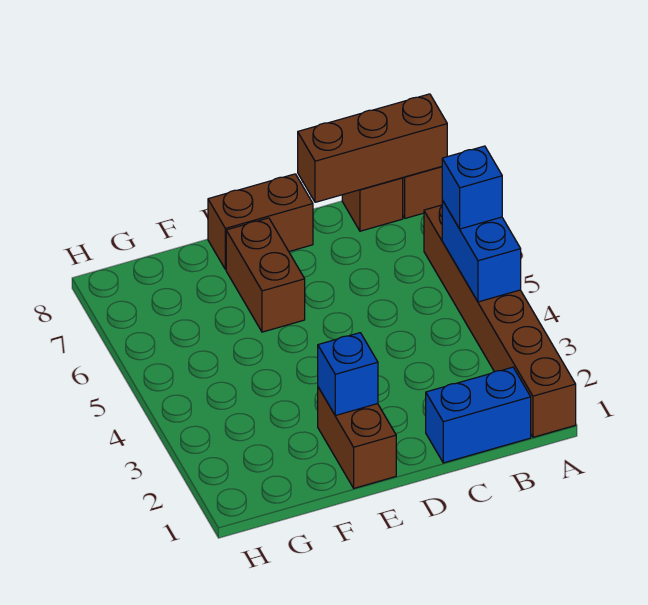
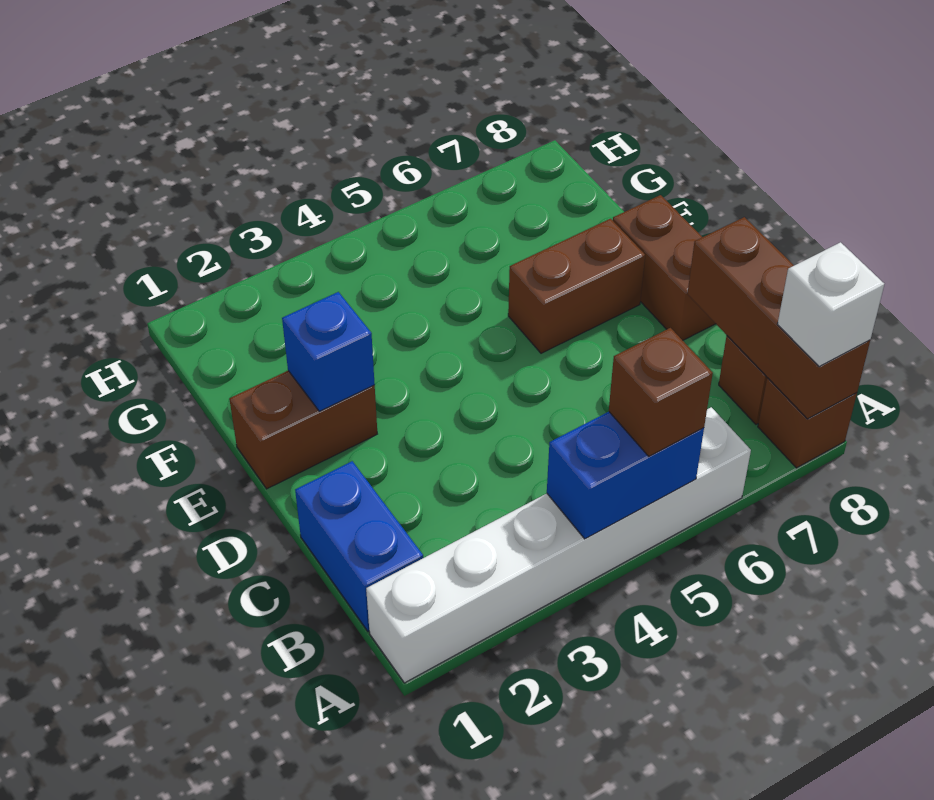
brown 1x6 brick [424,205,576,437] -> white 1x6 brick [366,407,751,683]
blue 1x1 brick [442,146,502,229] -> brown 1x1 brick [609,328,713,456]
none -> white 1x1 brick [777,242,884,367]

